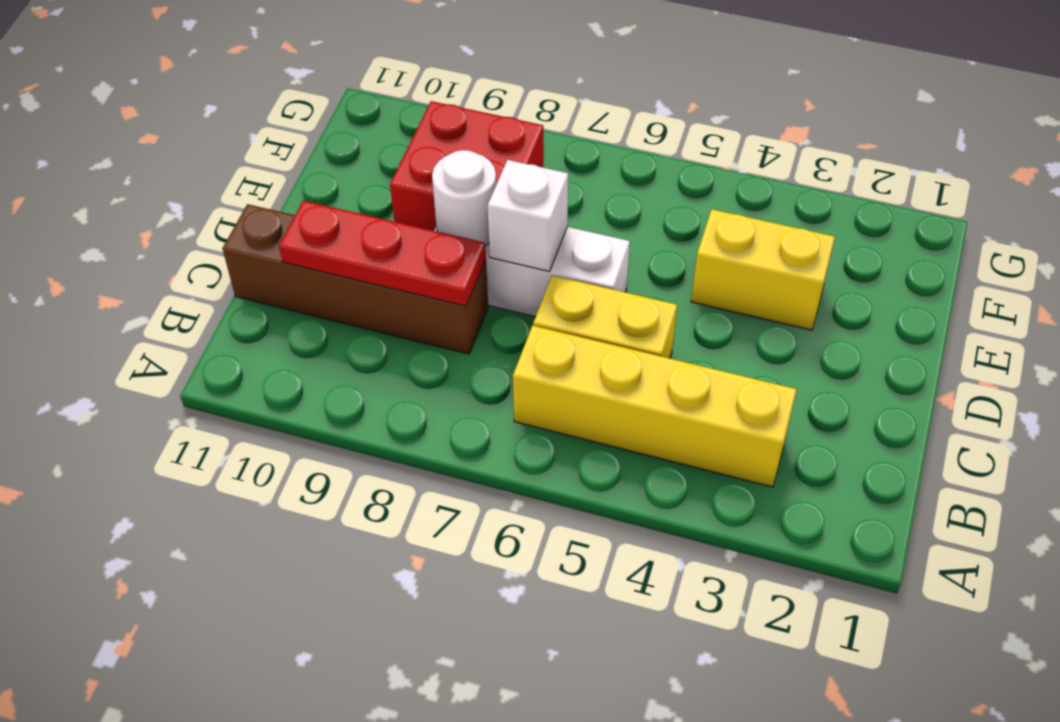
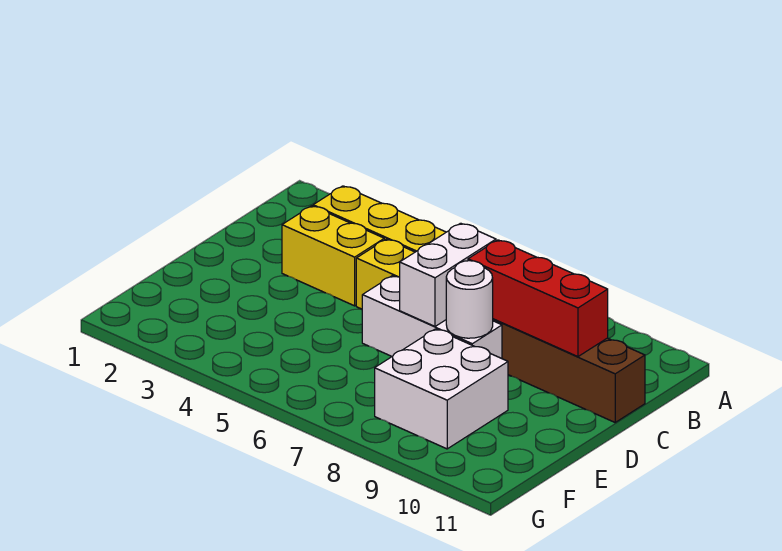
red 1x3 plate [279,201,486,306] -> red 1x3 brick [468,240,608,357]
white 1x1 brick [487,160,568,272] -> white 1x2 brick [400,223,496,326]
yellow 1x2 brick [691,209,835,330] -> yellow 1x2 brick moved to [282,206,384,306]
red 2x2 brick [390,101,543,231] -> white 2x2 brick [375,329,508,449]

